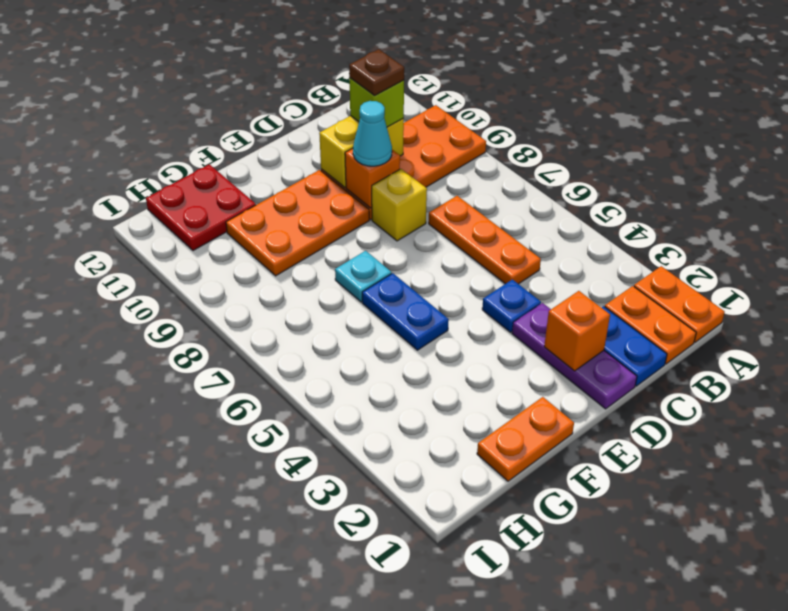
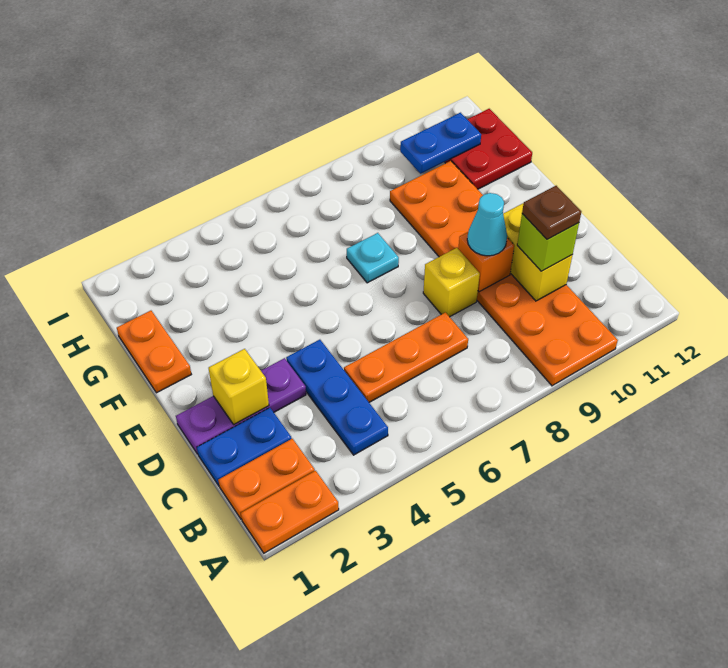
orange 1x1 brick [544,291,610,371] -> yellow 1x1 brick [209,349,269,424]
blue 1x1 plate [482,279,541,332] -> blue 1x3 plate [286,340,388,455]
blue 1x2 plate [362,273,449,350] -> blue 1x2 plate moved to [400,113,481,174]

